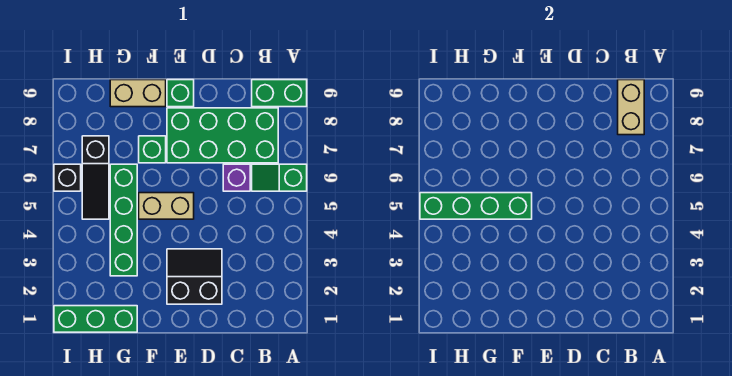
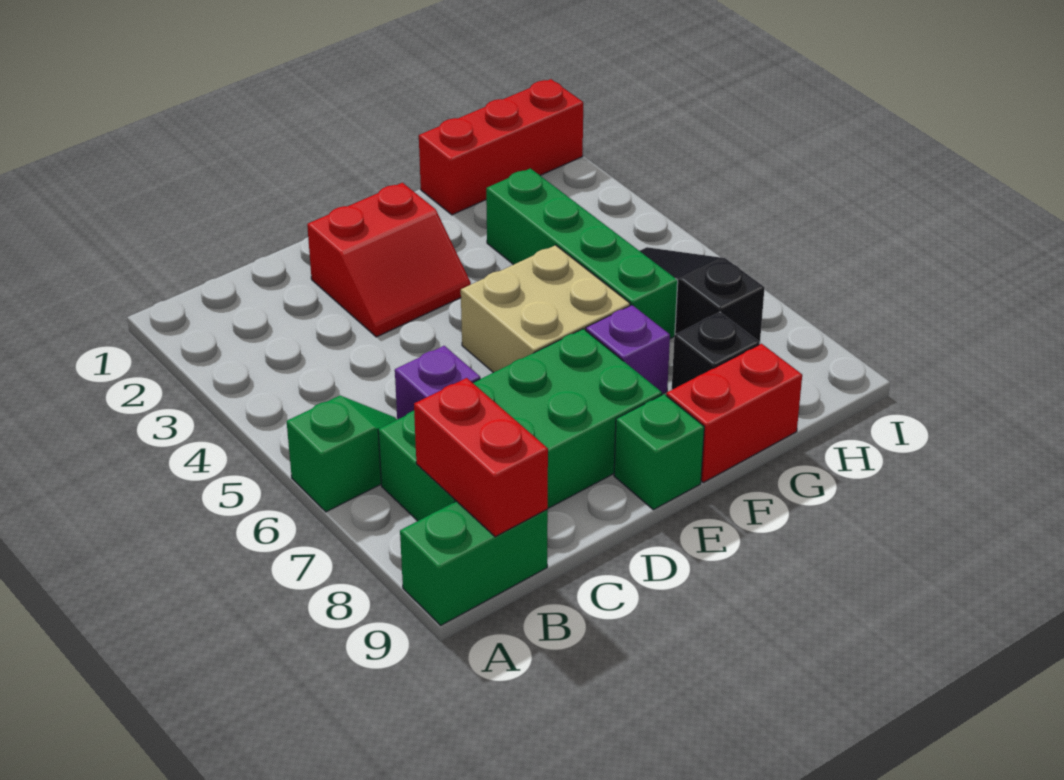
tan 1x2 brick [618,80,644,135] -> red 1x2 brick [414,378,548,537]
black 2x2 slope [167,249,222,304] -> red 2x2 slope [307,183,471,337]
tan 1x2 brick [139,193,194,219] -> tan 2x2 brick [461,245,630,373]
green 1x4 brick [420,193,532,219] -> none
green 1x1 brick [139,136,166,163] -> purple 1x1 brick [586,305,670,394]
tan 1x2 brick [110,80,166,107] -> red 1x2 brick [666,344,802,483]
green 1x3 brick [54,306,137,332] -> red 1x3 brick [419,79,583,215]
black 1x1 brick [54,164,81,191] -> black 1x1 brick moved to [672,312,759,390]

